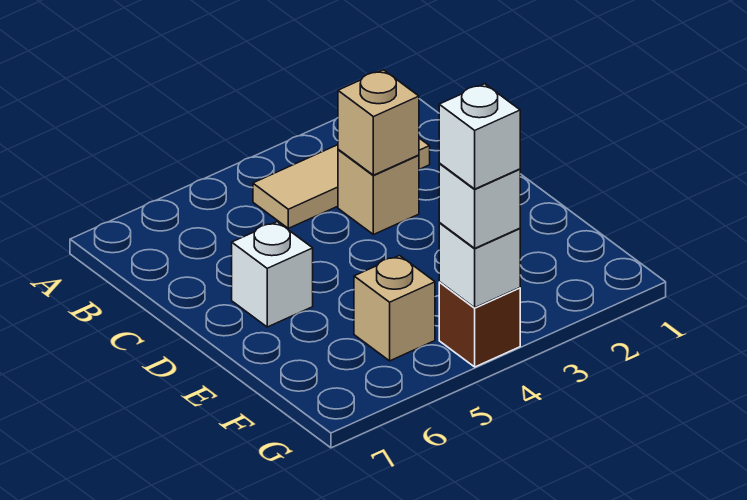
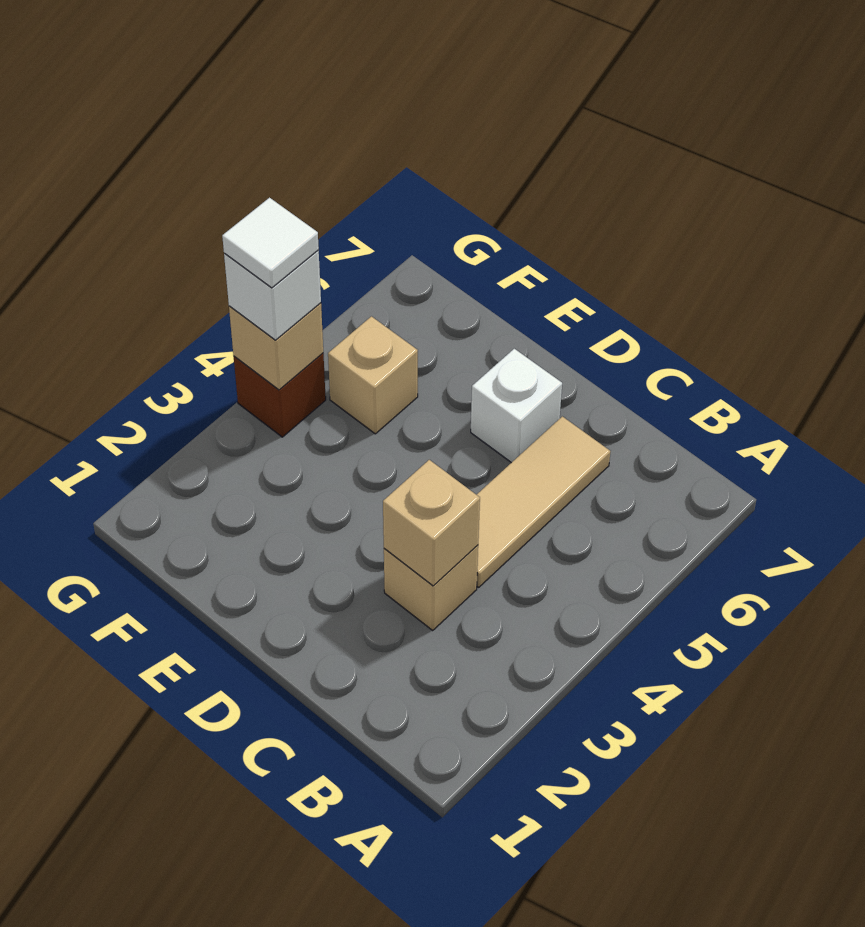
tan 1x3 tile [253,138,430,228] -> tan 1x3 tile moved to [477,416,610,587]
white 1x1 brick [439,223,520,308] -> tan 1x1 brick [229,303,323,390]
white 1x1 brick [439,84,520,189] -> white 1x1 tile [222,198,319,288]

